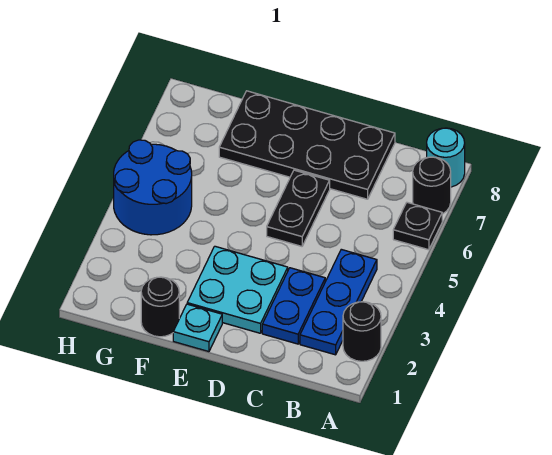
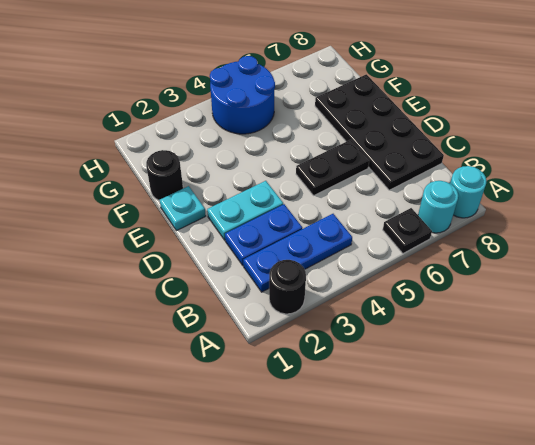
black 1x1 round brick [413,157,451,214] -> cyan 1x1 round brick [418,181,458,233]
cyan 2x2 plate [187,246,288,333] -> cyan 1x2 plate [207,181,283,240]

